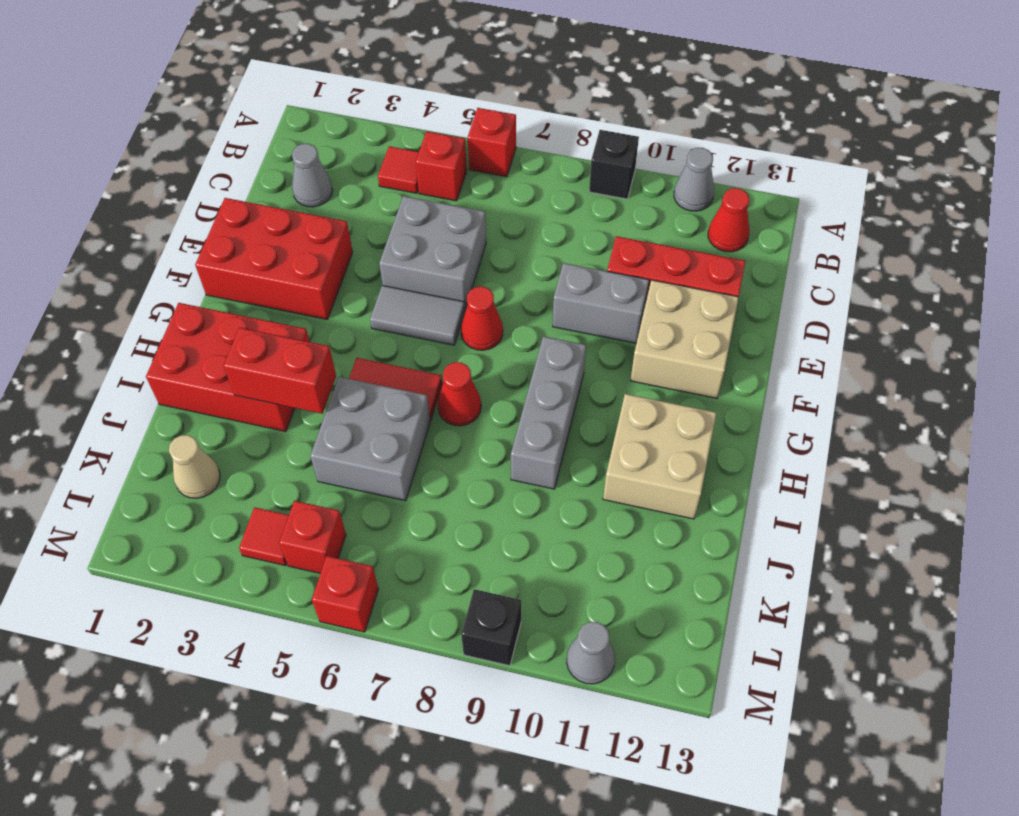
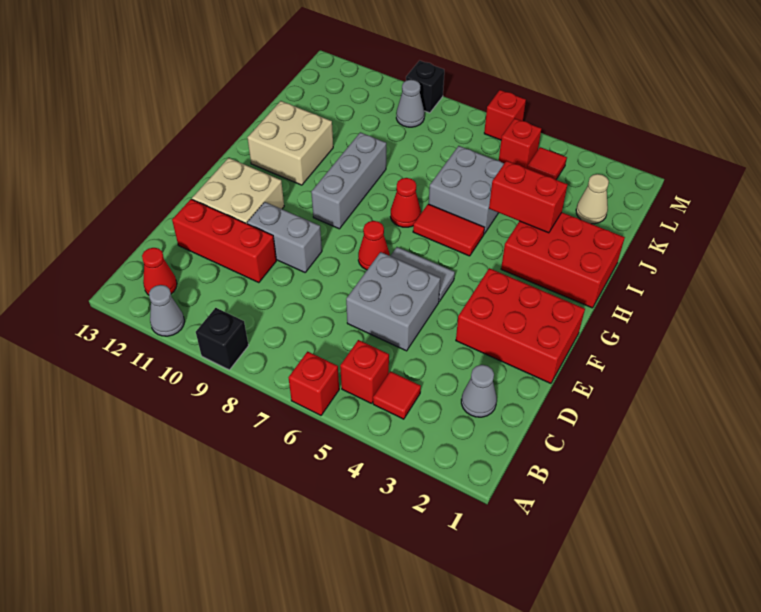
grey 1x1 cone [567,622,615,684] -> grey 1x1 cone moved to [396,80,424,127]

